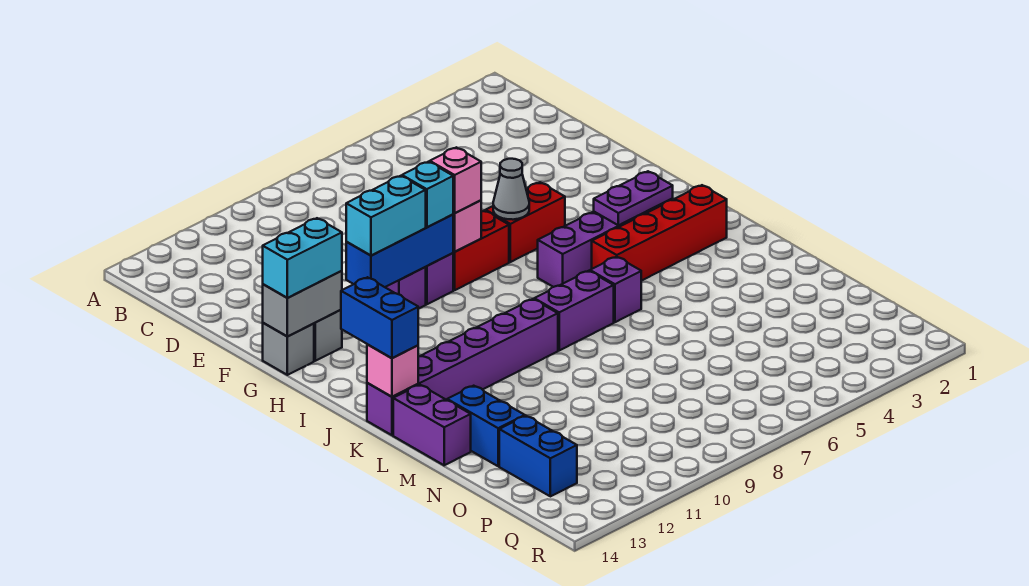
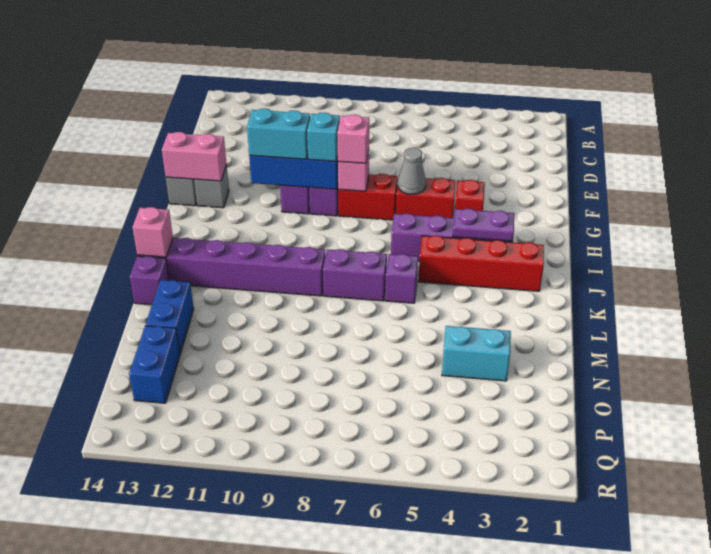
none -> red 1x1 brick [455,180,485,211]
grey 1x2 brick [263,271,342,337] -> pink 1x2 brick [162,132,227,181]
cyan 1x2 brick [263,218,342,298] -> cyan 1x2 brick moved to [442,326,511,381]
blue 1x2 brick [341,277,418,358] -> none
purple 1x2 brick [393,385,471,465] -> purple 1x1 brick [130,256,169,305]

